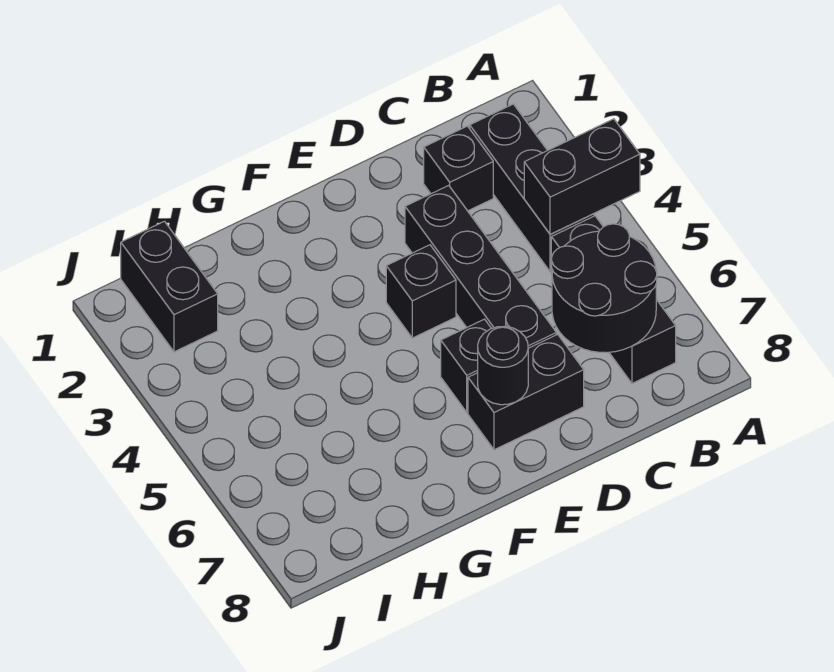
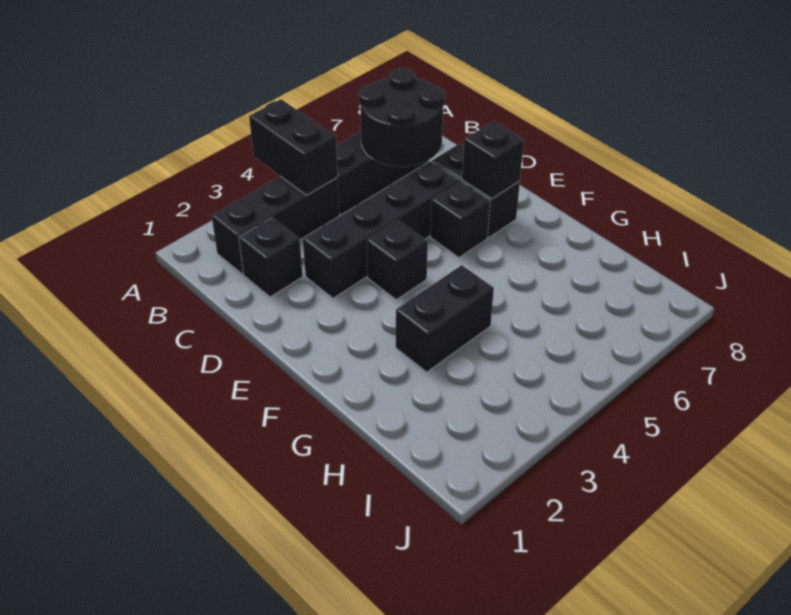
black 1x1 round brick [478,326,528,405] -> black 1x1 brick [462,121,524,199]
black 1x2 brick [121,221,218,352] -> black 1x2 brick moved to [396,265,494,372]

